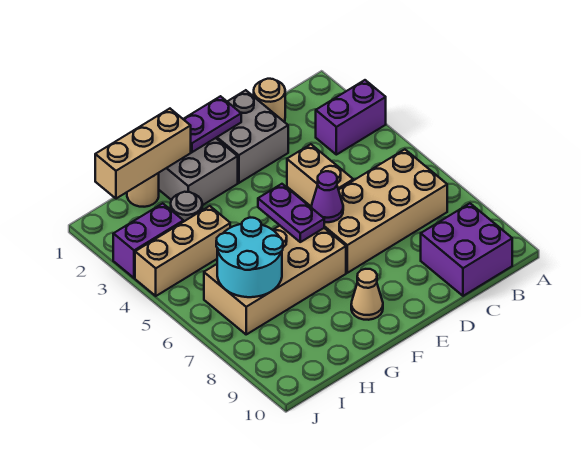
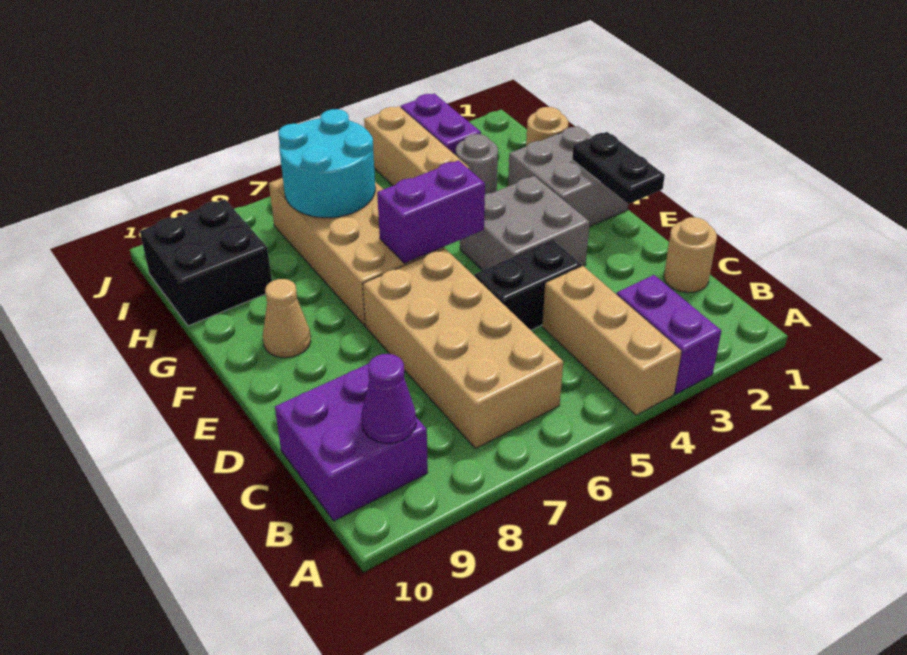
grey 2x2 brick [216,90,288,183] -> grey 2x2 brick moved to [460,176,590,271]
tan 1x2 brick [287,144,353,206] -> black 1x2 brick [475,240,582,330]
purple 1x2 plate [183,96,241,152] -> black 1x2 plate [572,132,665,204]
purple 1x1 cone [312,171,343,222] -> purple 1x1 cone moved to [361,354,416,443]
purple 1x2 plate [258,184,324,242] -> purple 1x2 brick [377,160,485,263]
tan 1x3 brick [95,109,191,199] -> tan 1x3 brick moved to [542,266,682,415]
none -> black 2x2 brick [140,199,272,326]

